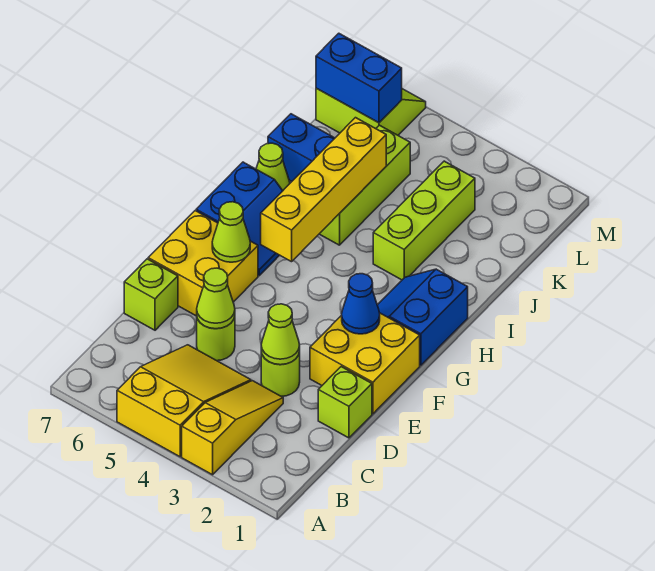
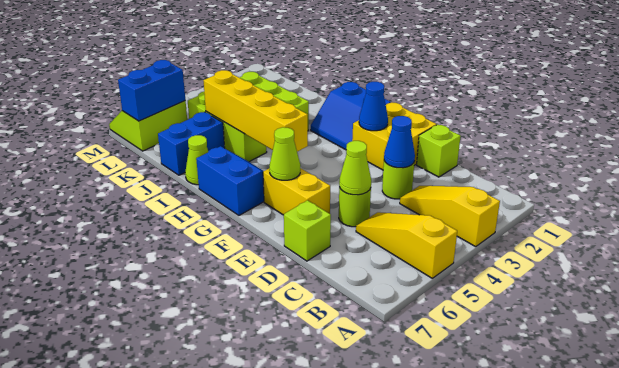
yellow 2x3 slope [117,345,251,457] -> yellow 1x3 slope [356,212,457,278]
lime 1x1 cone [261,304,300,365] -> blue 1x1 cone [384,116,415,168]
yellow 2x2 brick [148,211,258,316] -> yellow 1x2 brick [263,168,330,215]

